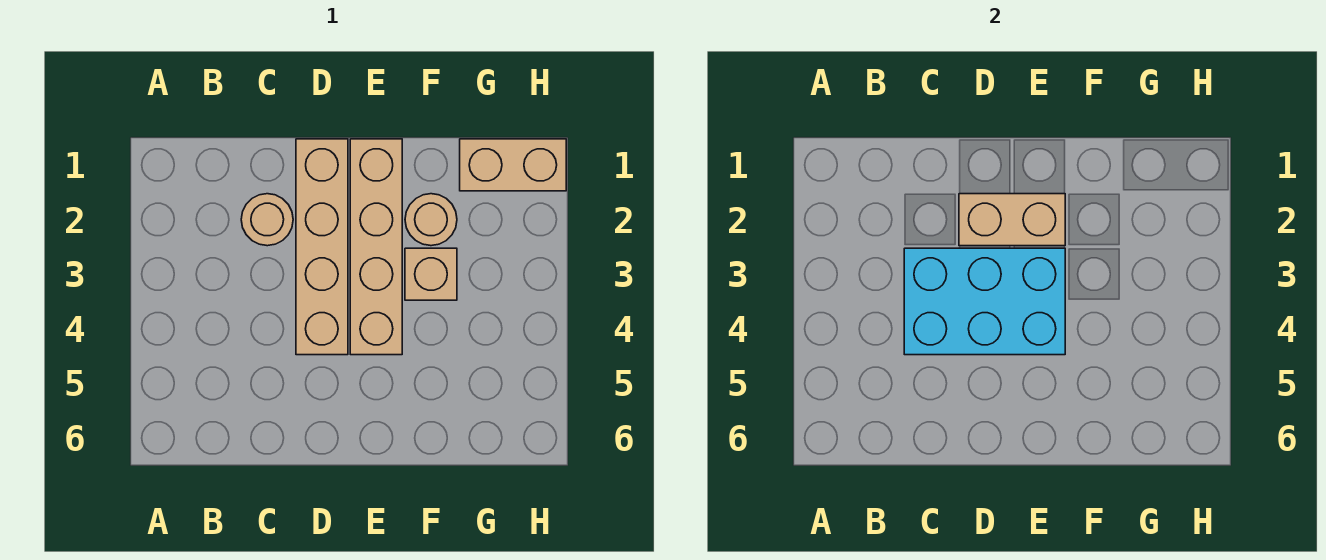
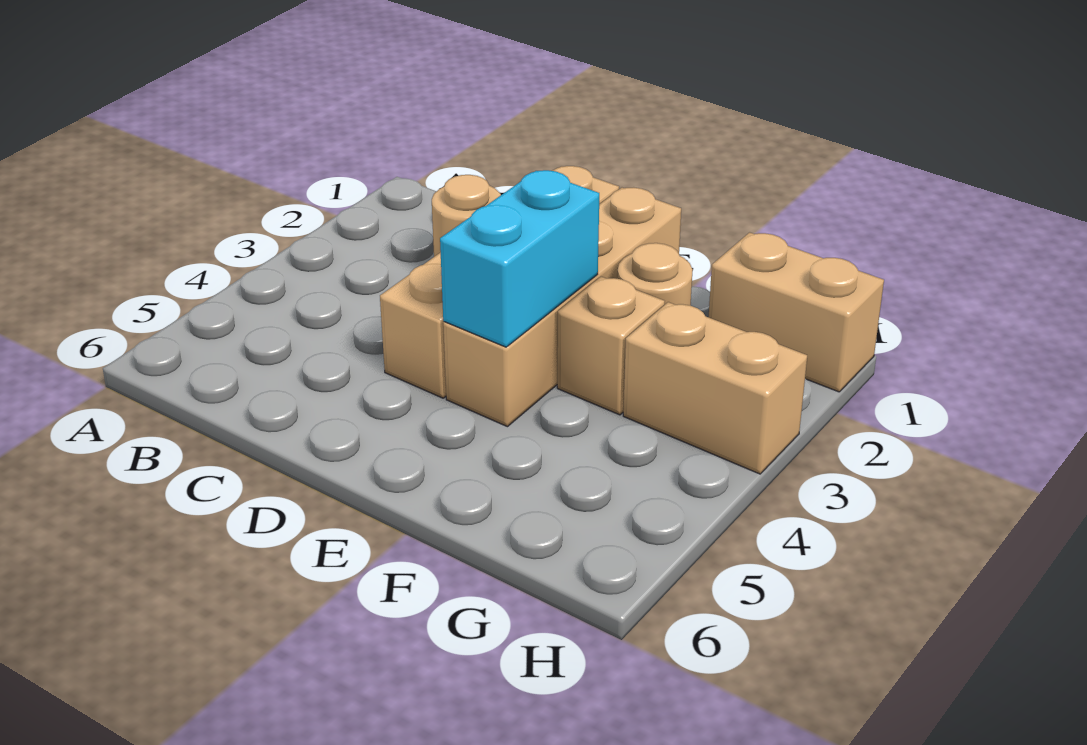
cyan 2x3 brick [904,248,1065,355] -> cyan 1x2 brick [440,170,599,347]
tan 1x2 brick [959,194,1065,246] -> tan 1x2 brick moved to [623,302,807,474]

